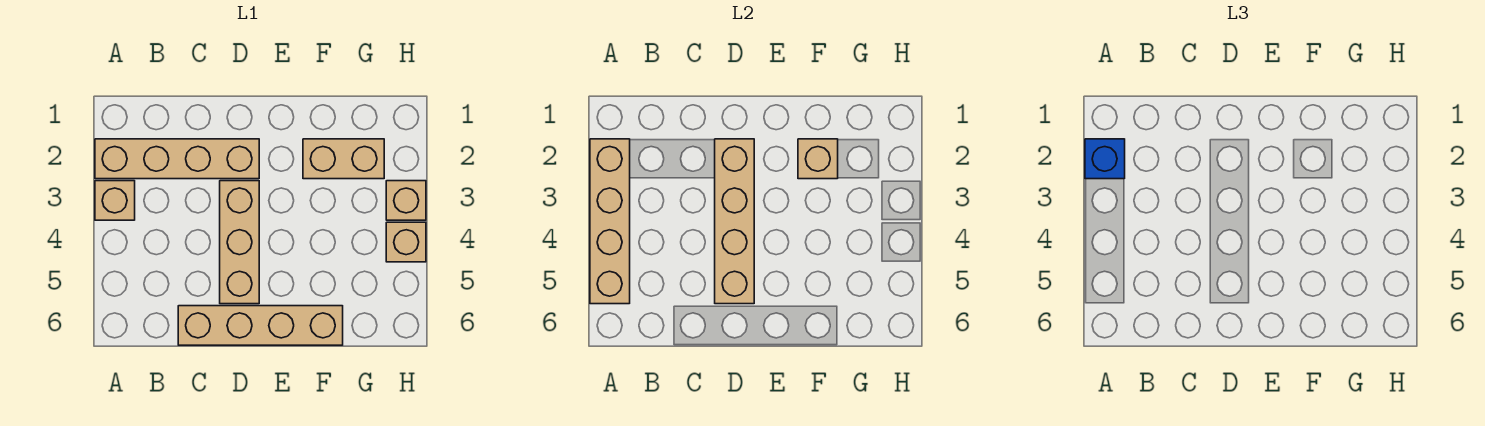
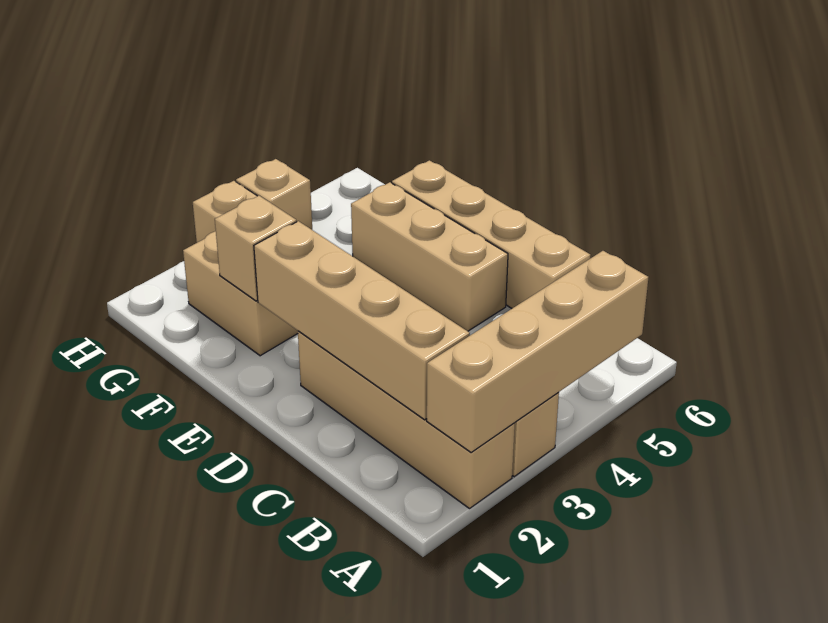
blue 1x1 brick [1085,139,1125,179] -> none
tan 1x4 brick [715,139,754,304] -> tan 1x4 brick turned to [254,221,470,420]
tan 1x3 brick [220,181,259,304] -> tan 1x3 brick turned to [351,182,508,331]

